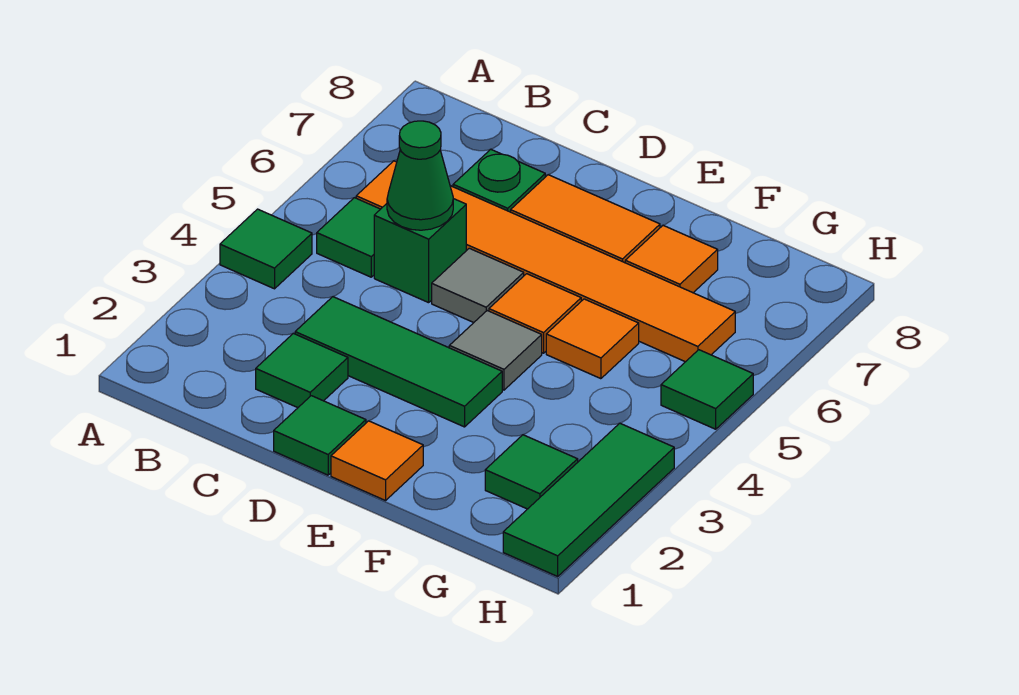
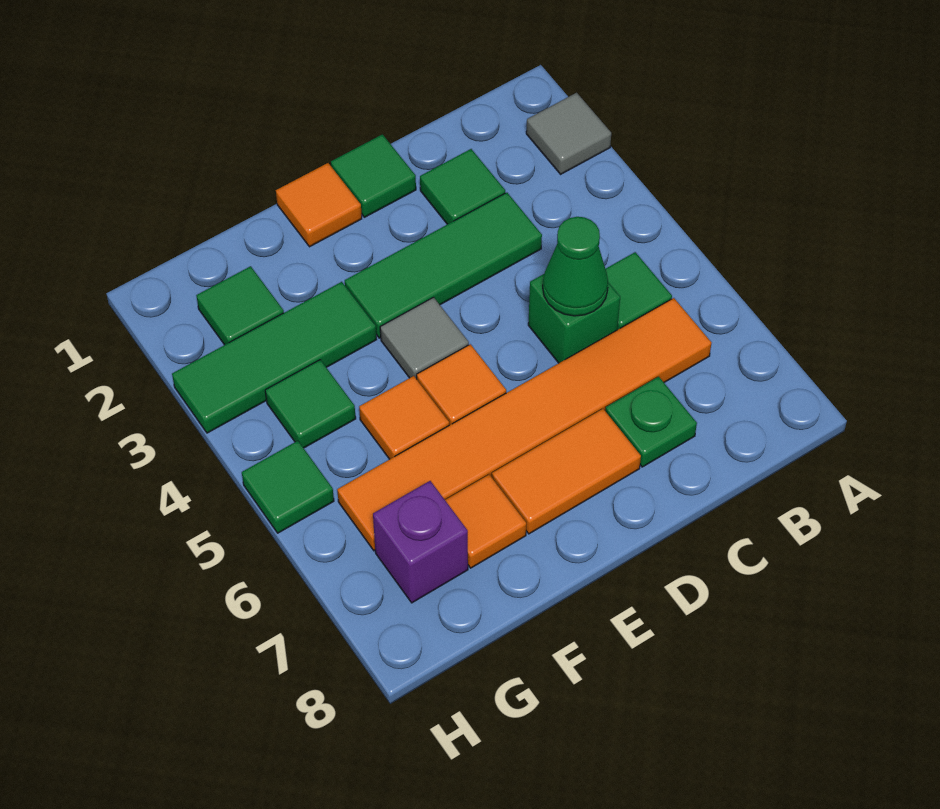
green 1x1 tile [220,209,312,289] -> green 1x1 tile moved to [265,360,356,448]
grey 1x1 tile [432,248,524,323] -> grey 1x1 tile moved to [526,93,611,174]
none -> purple 1x1 brick [373,481,468,603]
green 1x3 tile [503,423,674,576] -> green 1x3 tile turned to [172,282,377,433]

